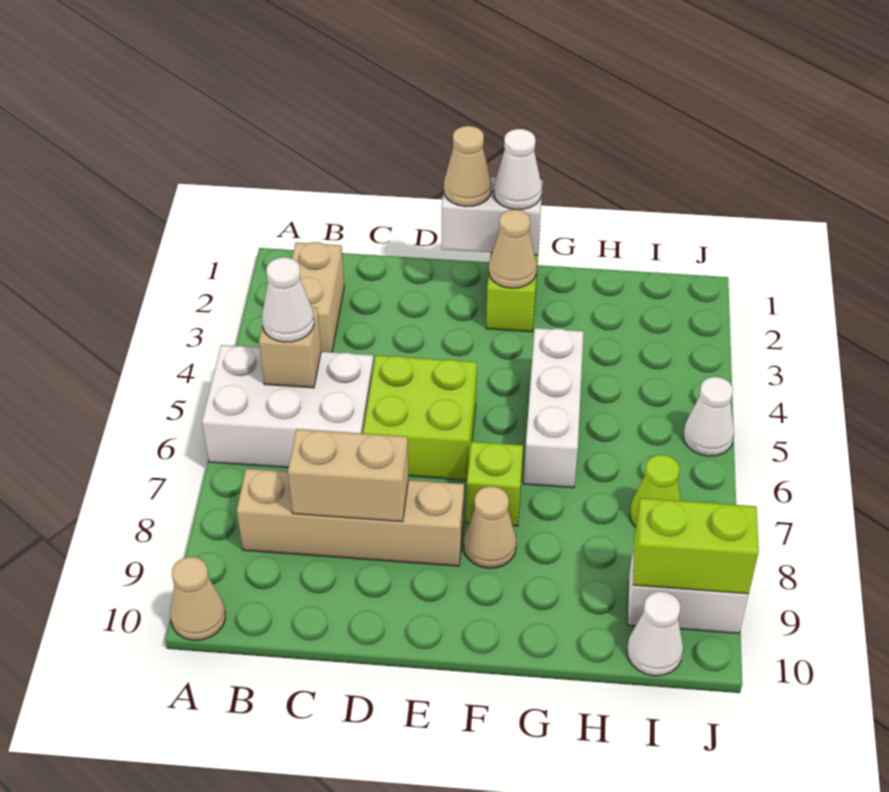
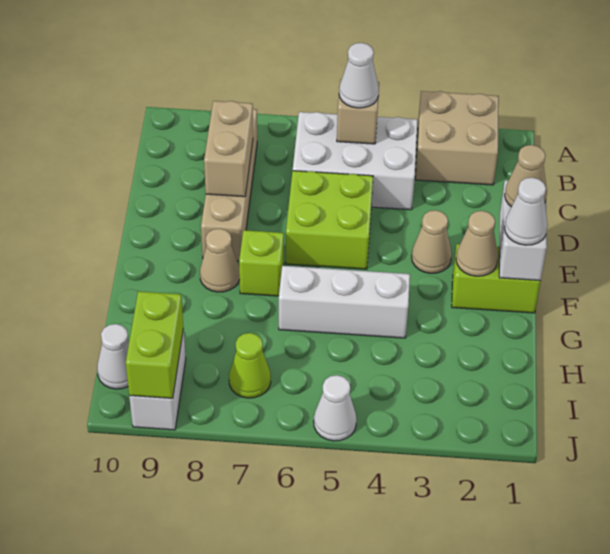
white 2x3 brick [202,345,374,468] -> white 2x3 brick turned to [293,112,418,210]
tan 1x1 cone [170,557,225,640] -> tan 1x1 cone moved to [412,210,452,273]
tan 1x2 brick [292,242,344,352] -> tan 2x2 brick [415,91,499,185]

